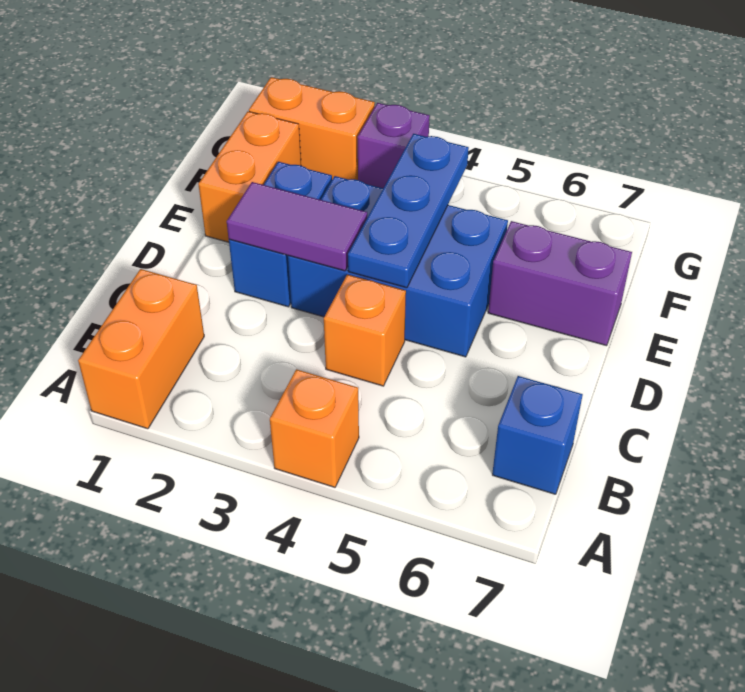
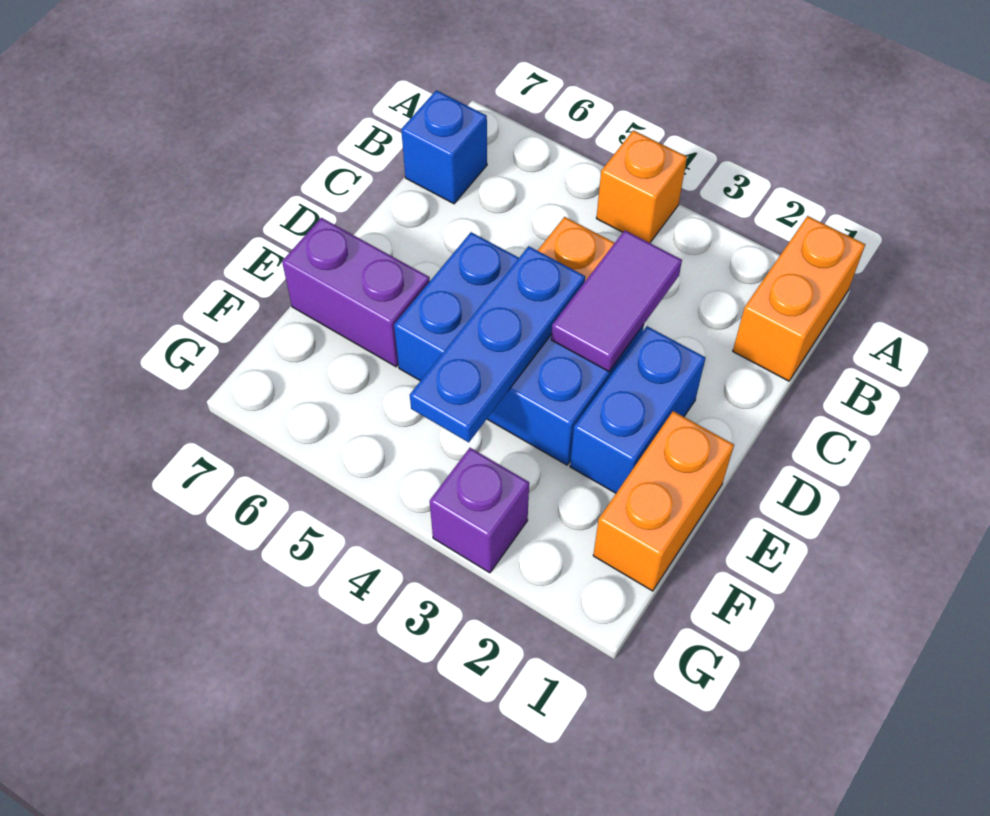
purple 1x2 tile [227,182,367,271] -> purple 1x2 tile turned to [551,230,682,371]
orange 1x2 brick [249,77,375,180] -> none

